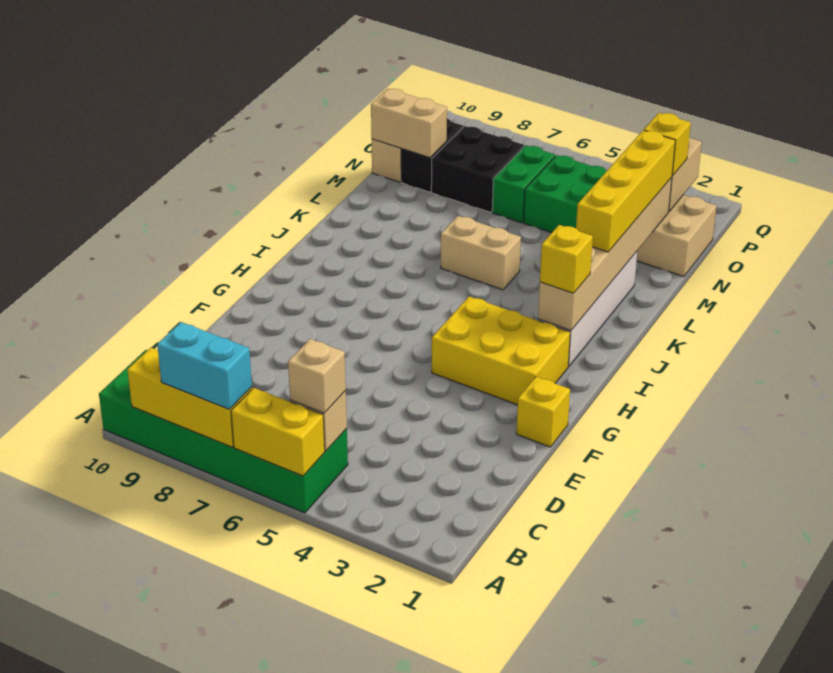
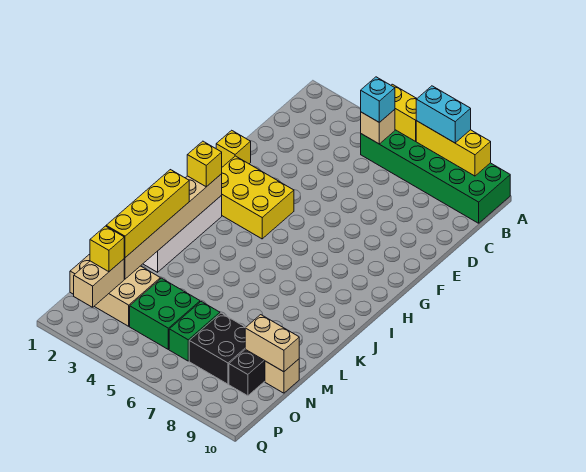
tan 1x1 brick [288,339,346,413] -> cyan 1x1 brick [361,77,395,123]
tan 1x2 brick [441,216,521,290] -> none

